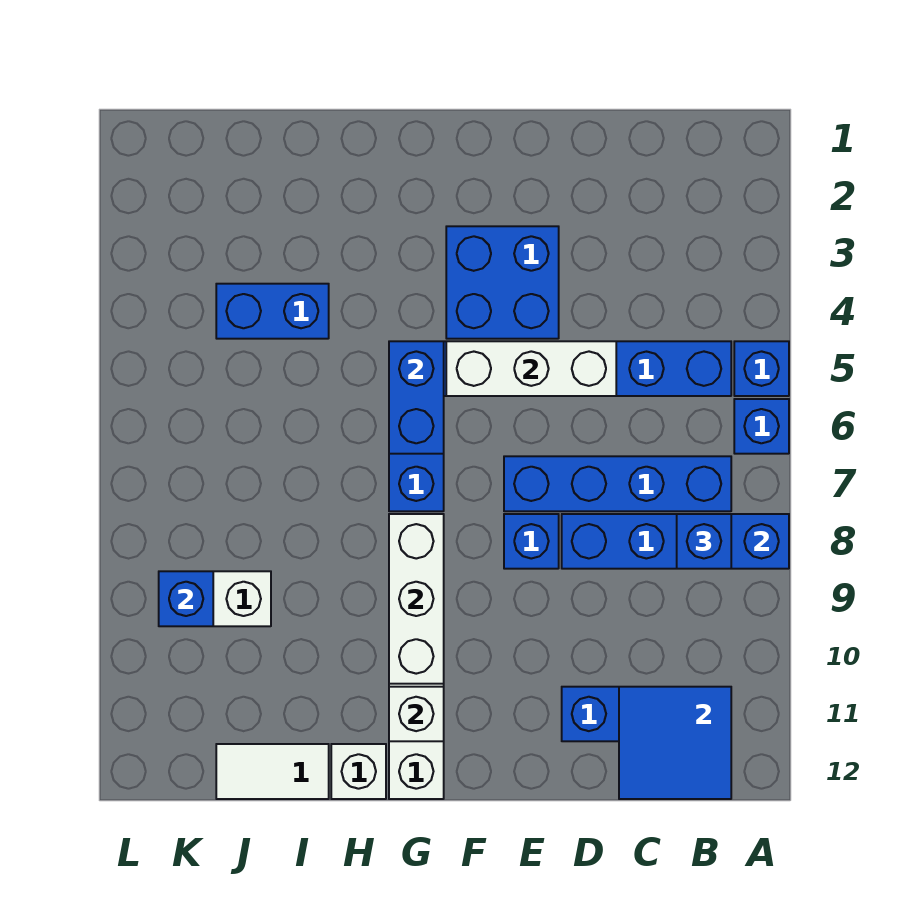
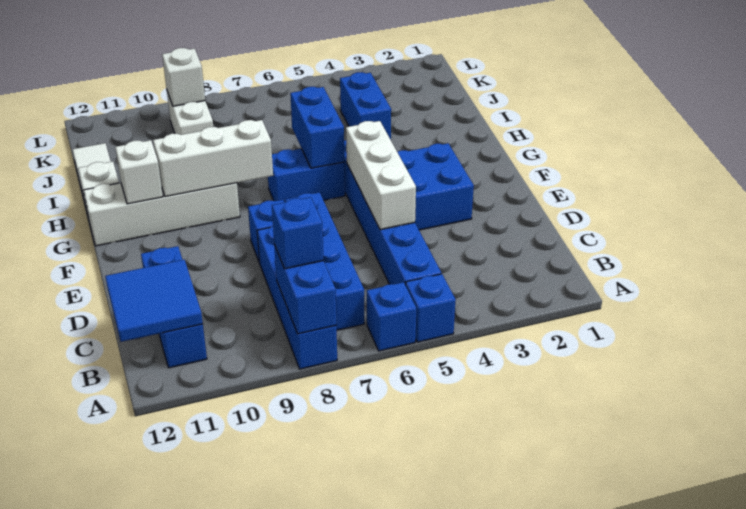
blue 1x2 brick [389,341,444,454] -> blue 1x2 brick turned to [290,87,344,168]
blue 1x1 brick [159,571,213,626] -> white 1x1 brick [162,48,205,106]

